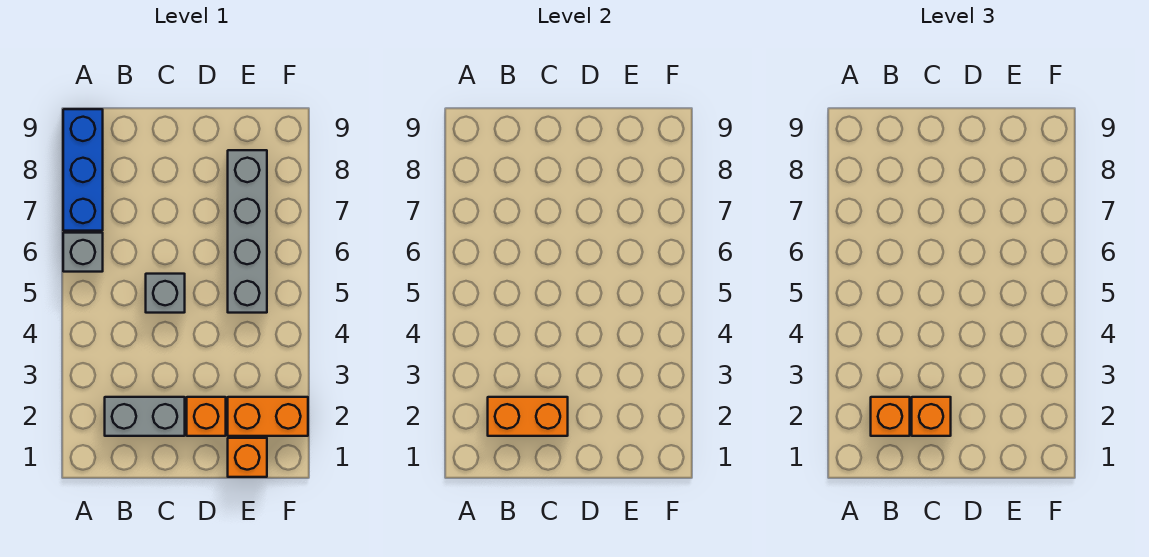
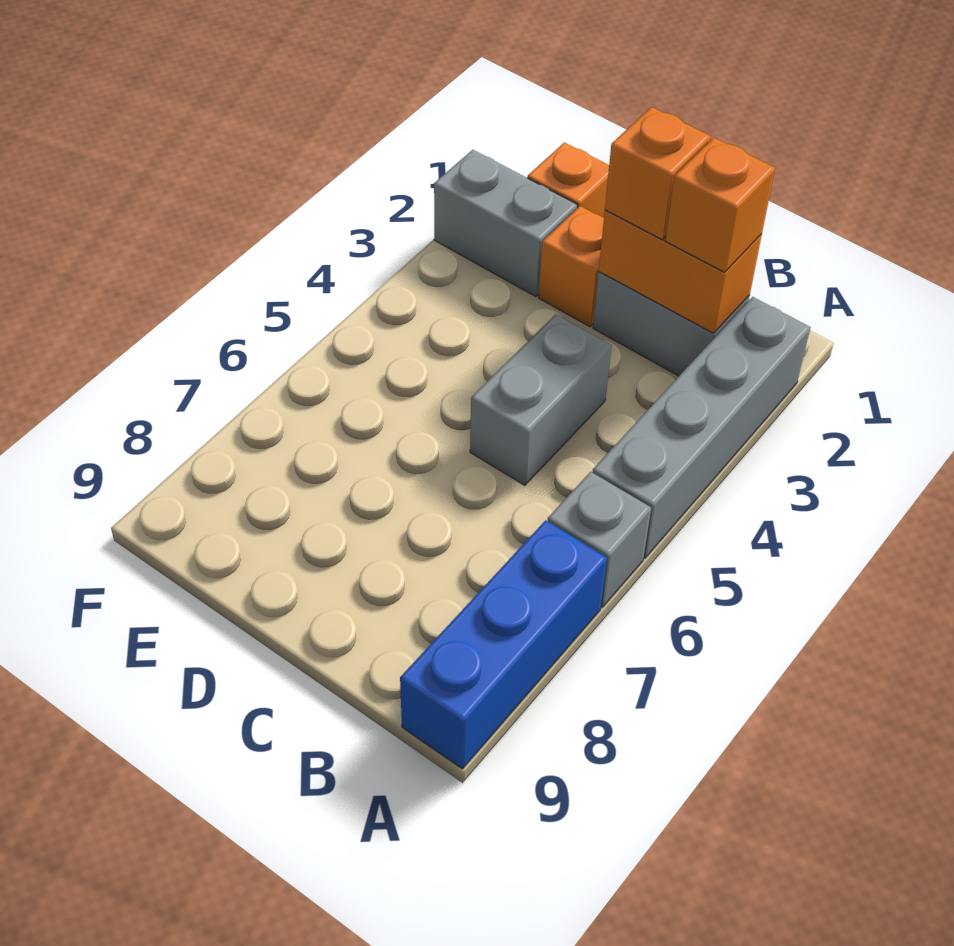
grey 1x1 brick [146,274,185,313] -> grey 1x2 brick [470,314,612,485]
orange 1x2 brick [228,397,308,436] -> grey 1x2 brick [434,150,577,297]
grey 1x4 brick [228,150,267,313] -> grey 1x4 brick moved to [592,297,811,558]

